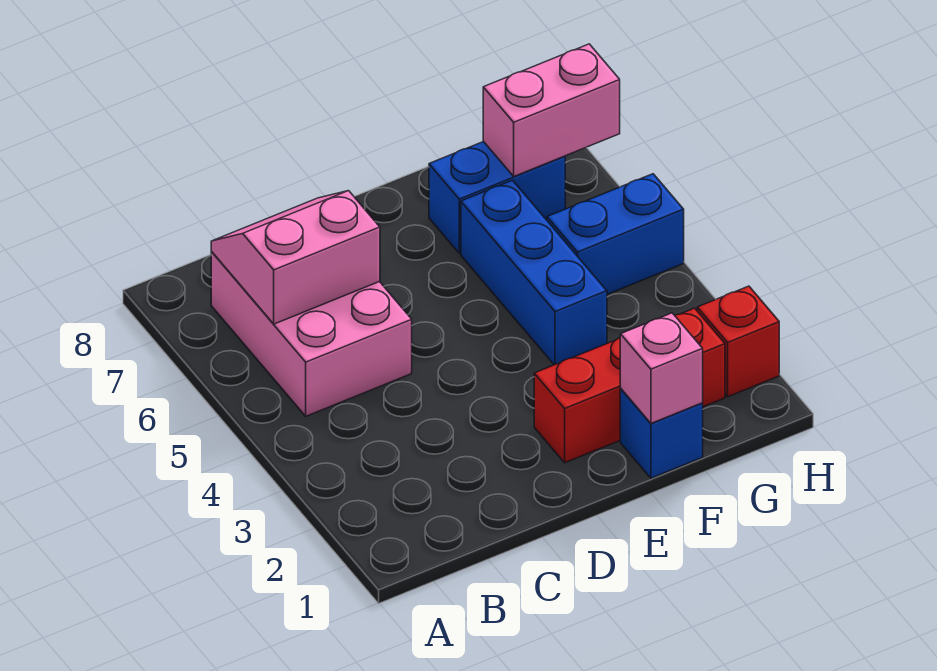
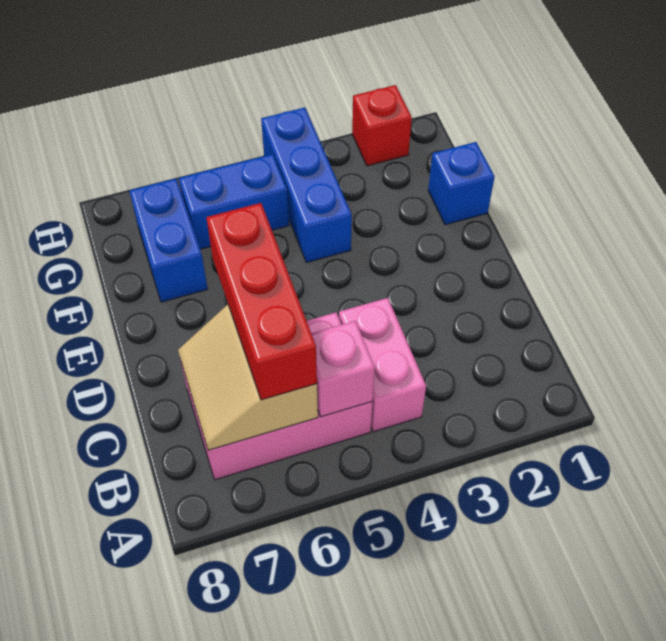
pink 2x2 slope [211,191,380,324] -> tan 2x2 slope [178,305,318,450]
red 1x3 brick [534,308,725,463] -> red 1x3 brick moved to [206,203,317,400]
pink 1x1 brick [620,313,703,423] -> pink 1x1 brick moved to [311,321,375,417]
blue 1x3 brick [461,180,607,365] -> blue 1x3 brick turned to [261,108,352,263]
blue 1x2 brick [547,174,684,294] -> blue 1x2 brick turned to [179,154,289,249]
pink 1x2 brick [483,44,620,176] -> pink 1x2 brick moved to [339,298,426,432]

